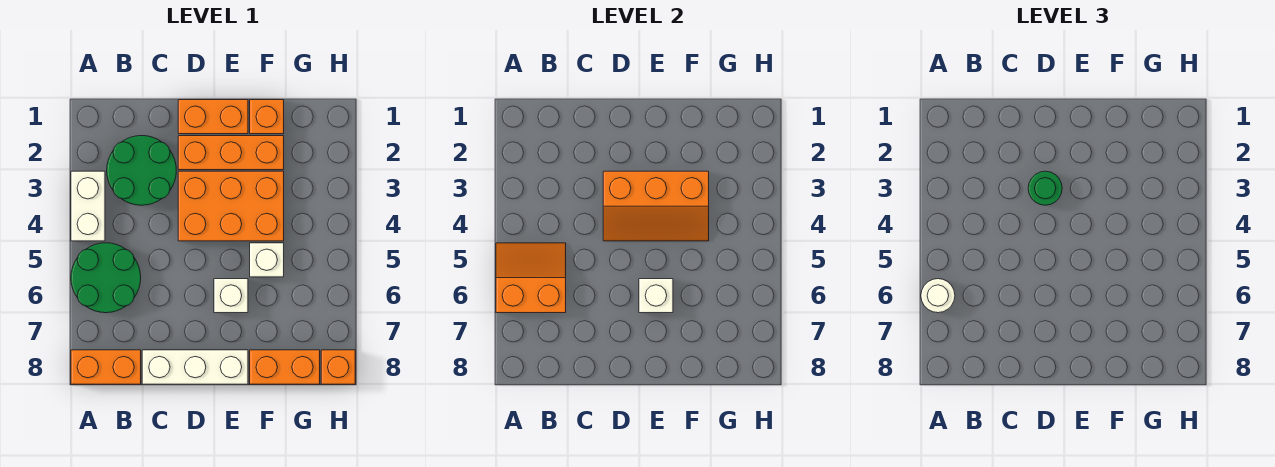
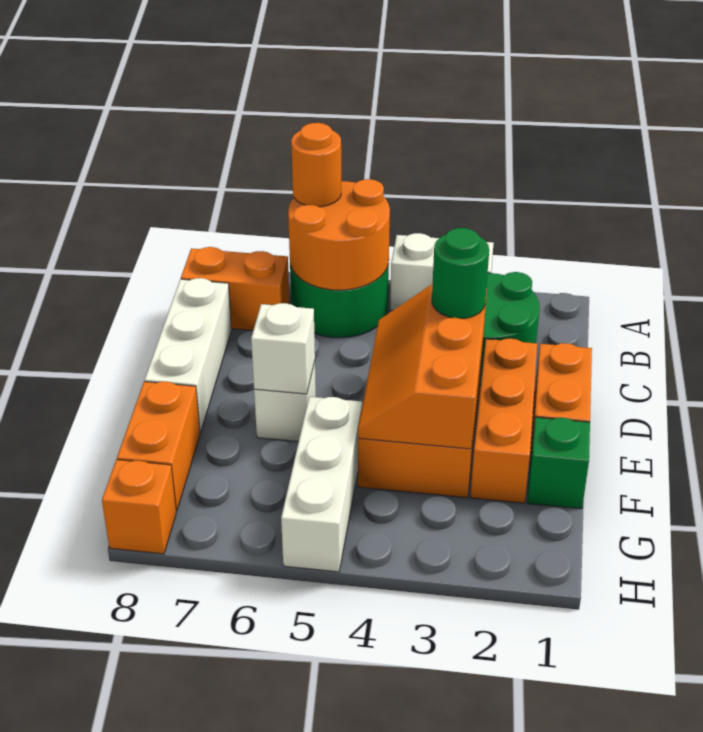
orange 2x2 slope [496,243,566,313] -> orange 2x2 round brick [288,179,390,290]
white 1x1 round brick [921,279,955,313] -> orange 1x1 round brick [291,123,341,207]
orange 1x2 brick [71,350,141,384] -> orange 1x2 brick turned to [181,247,290,331]
orange 1x1 brick [250,100,284,134] -> green 1x1 brick [528,417,590,509]
white 1x1 brick [250,243,284,277] -> white 1x3 brick [281,397,362,572]

